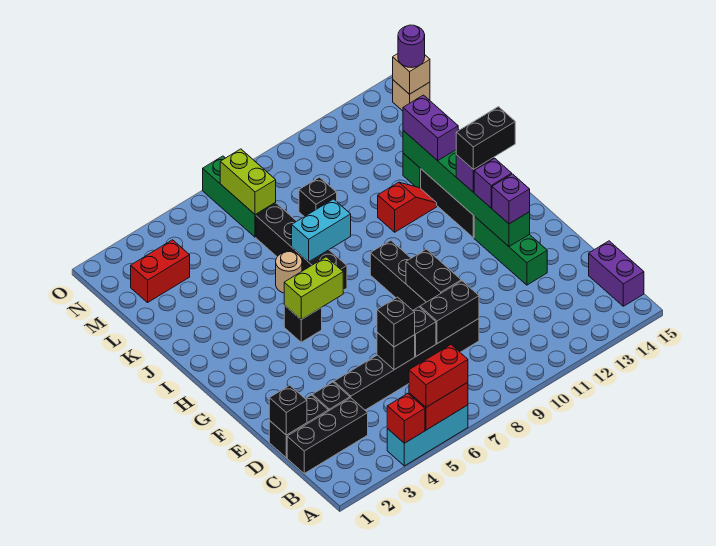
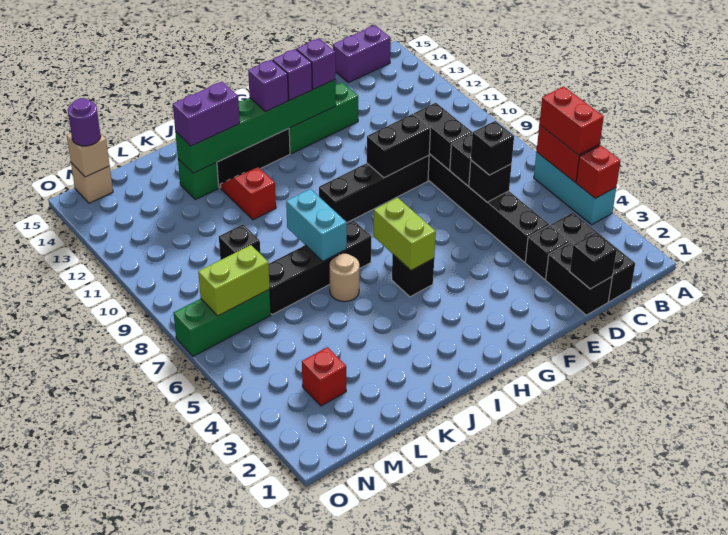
black 1x2 brick [456,107,515,170] -> none
red 1x2 brick [131,240,190,303] -> red 1x1 brick [302,347,346,406]

